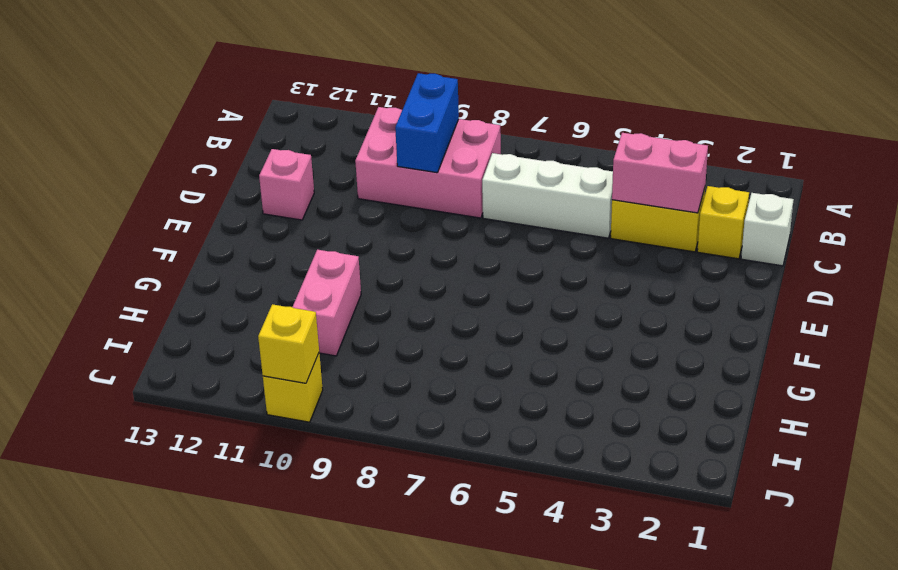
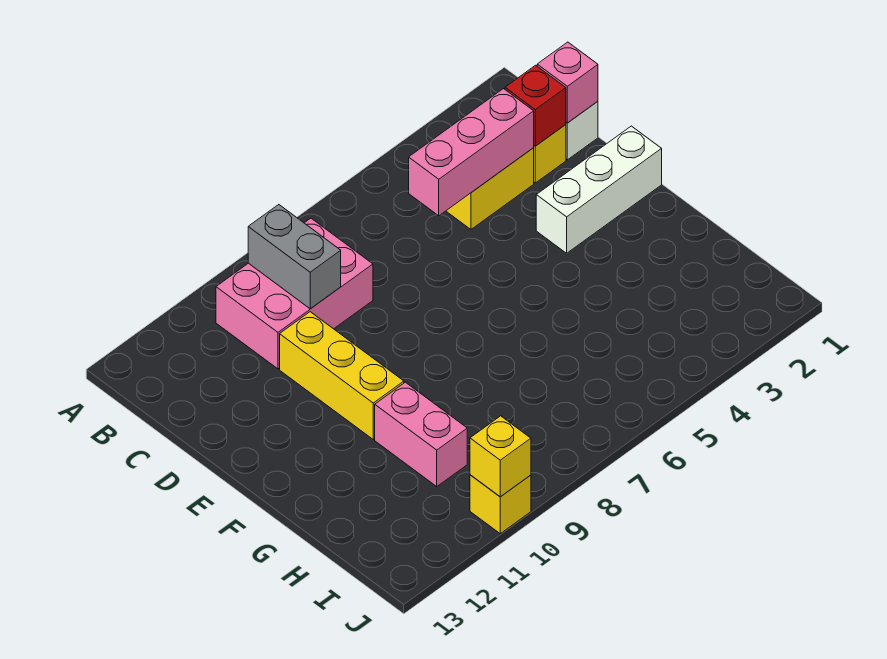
blue 1x2 brick [395,73,459,173] -> grey 1x2 brick [248,205,341,309]
none -> red 1x1 brick [505,65,566,146]
pink 1x2 brick [612,133,708,213] -> pink 1x3 brick [409,89,534,216]
white 1x3 brick [482,153,613,238] -> white 1x3 brick moved to [536,126,662,253]
none -> yellow 1x3 brick [280,312,404,439]
pink 1x1 brick [259,149,314,220] -> pink 1x1 brick moved to [537,42,598,123]

